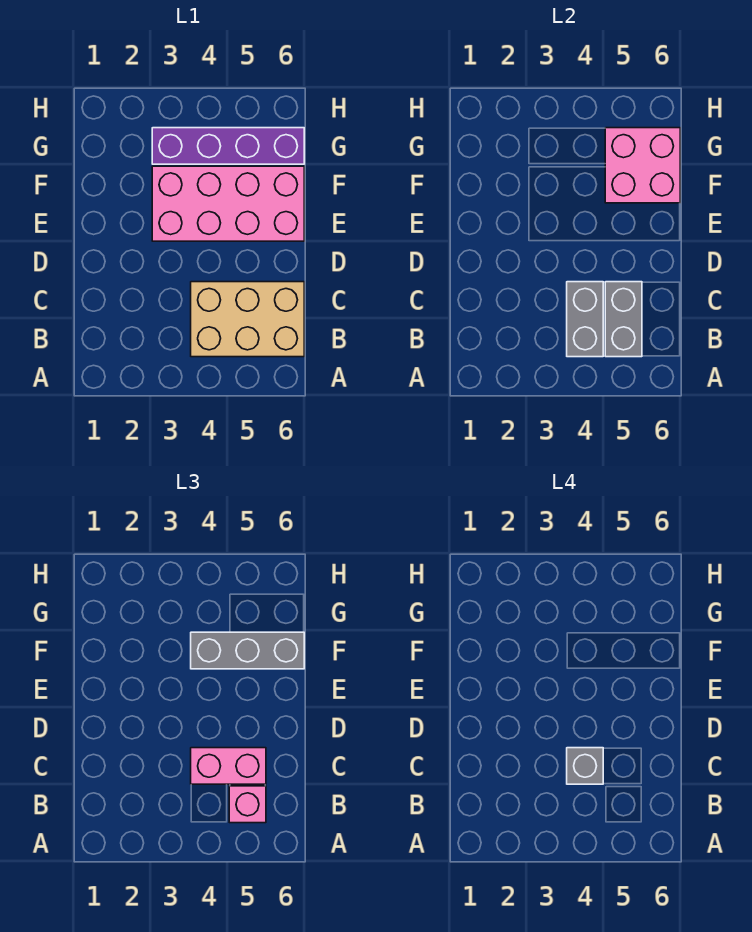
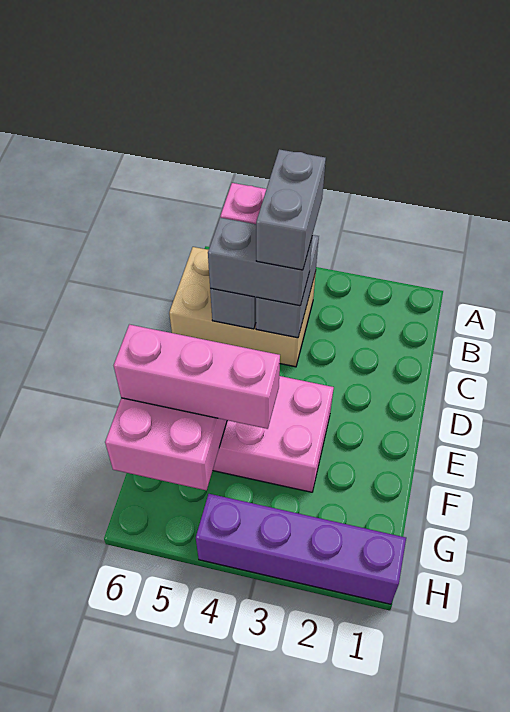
pink 1x2 brick [191,748,266,784] -> grey 1x2 brick [208,218,312,306]
grey 1x1 brick [567,748,603,784] -> grey 1x2 brick [256,149,326,270]
grey 1x3 brick [191,632,304,669] -> pink 1x3 brick [114,324,280,429]
purple 1x4 brick [152,128,304,164] -> purple 1x4 brick moved to [196,494,406,604]

